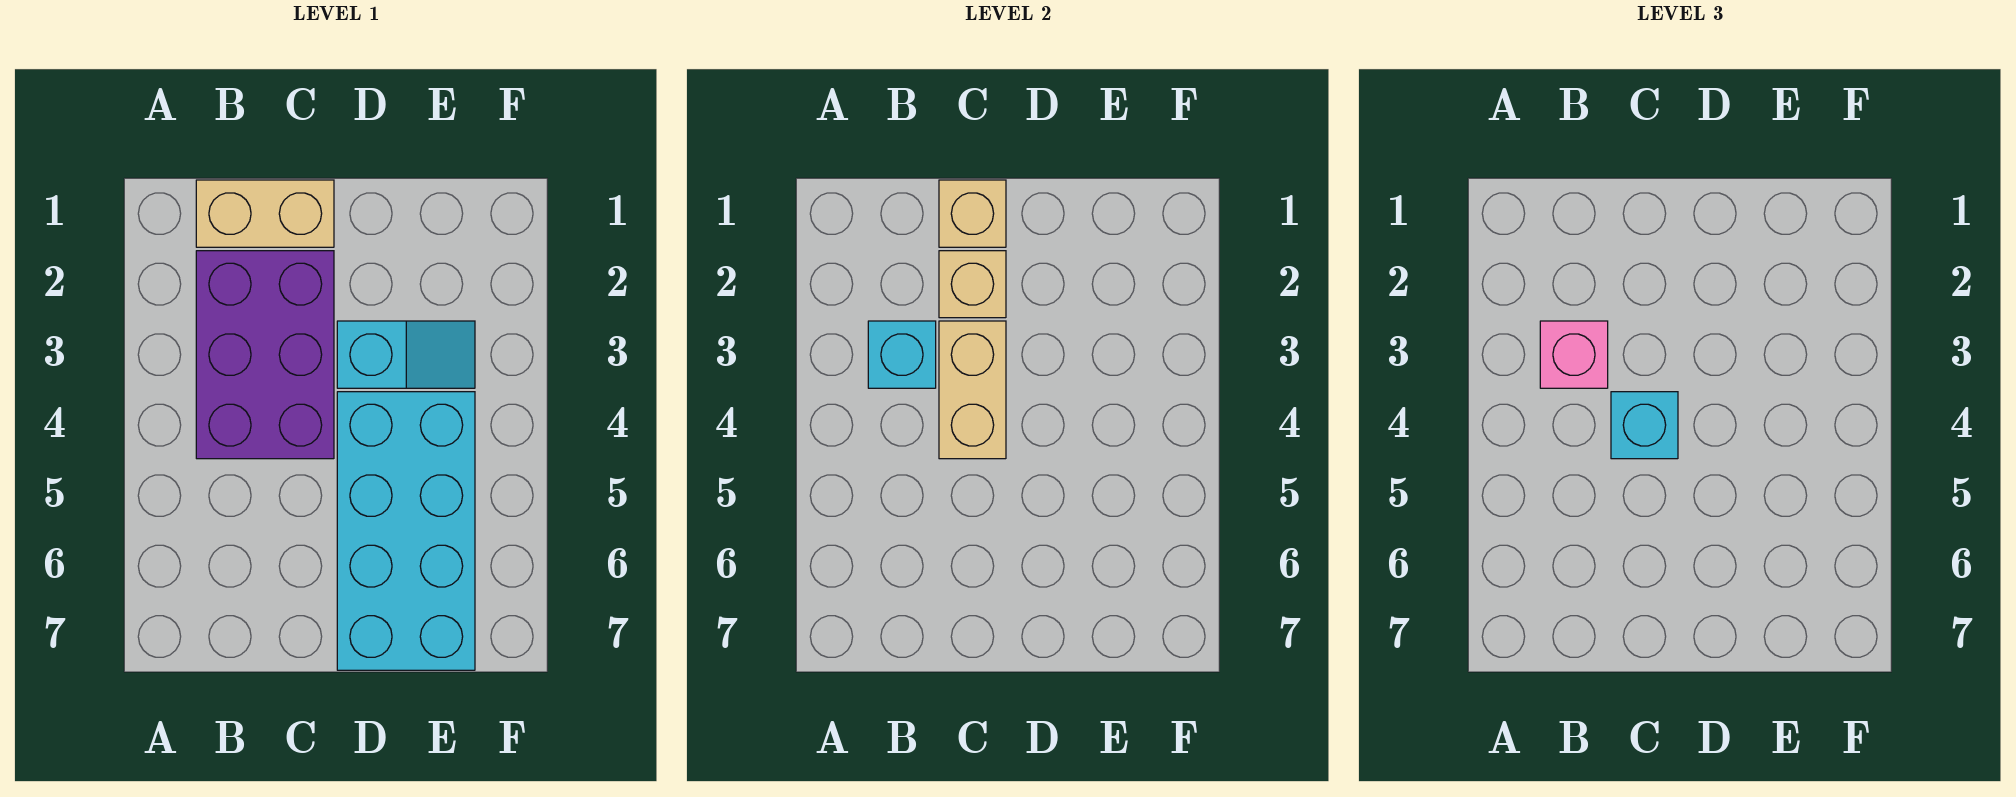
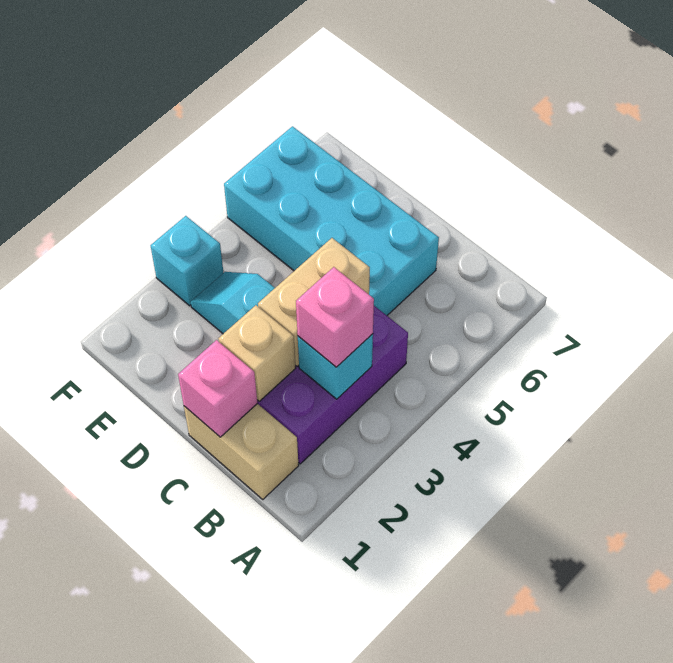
tan 1x1 brick [939,180,1006,247] -> pink 1x1 brick [178,340,257,437]
cyan 1x1 brick [1611,392,1678,459] -> cyan 1x1 brick moved to [151,216,223,306]
cyan 2x4 brick [337,392,475,670] -> cyan 2x4 brick turned to [224,126,439,315]

